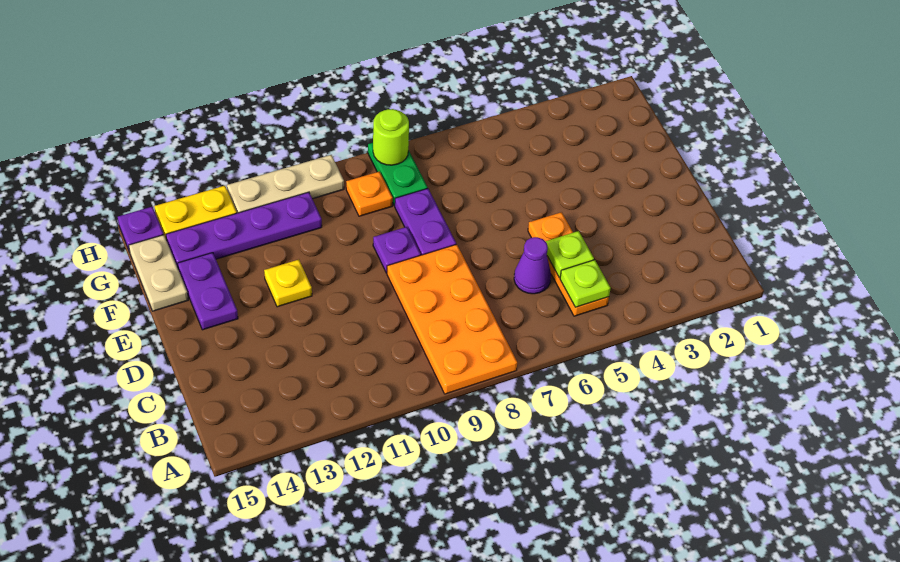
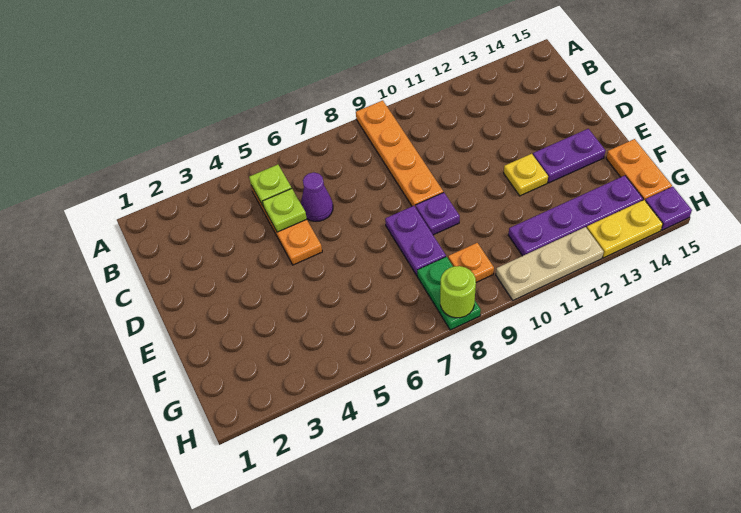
orange 2x4 plate [387,244,517,394] -> orange 1x4 plate [356,100,443,207]
purple 1x2 plate [178,253,238,330] -> purple 1x2 plate turned to [533,129,605,183]
tan 1x2 plate [129,235,188,311] -> orange 1x2 plate [606,139,672,200]

